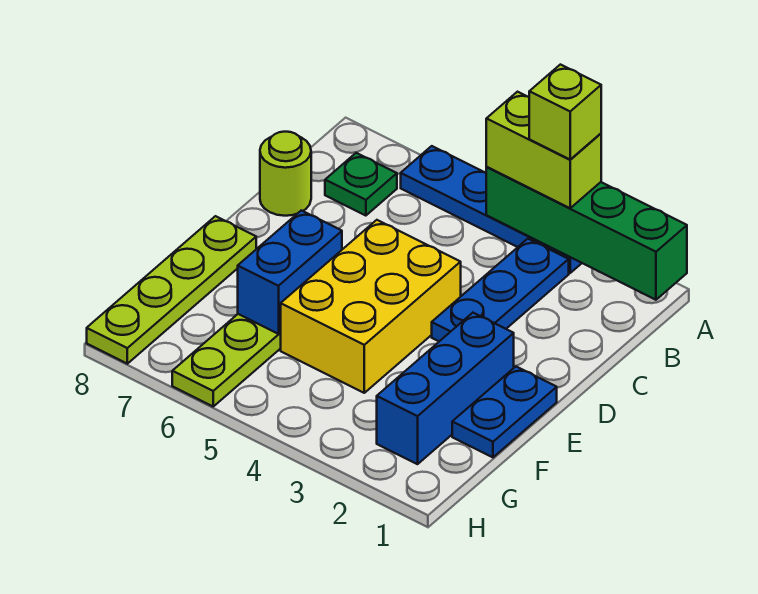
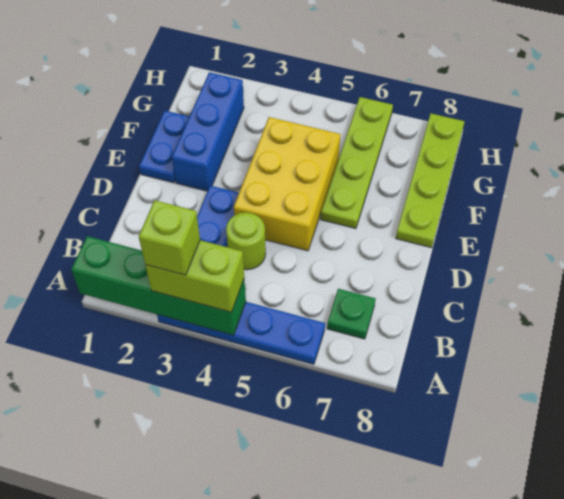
lime 1x1 round brick [260,132,311,216] -> lime 1x1 round brick moved to [226,212,266,270]
blue 1x2 brick [238,210,342,334] -> none

